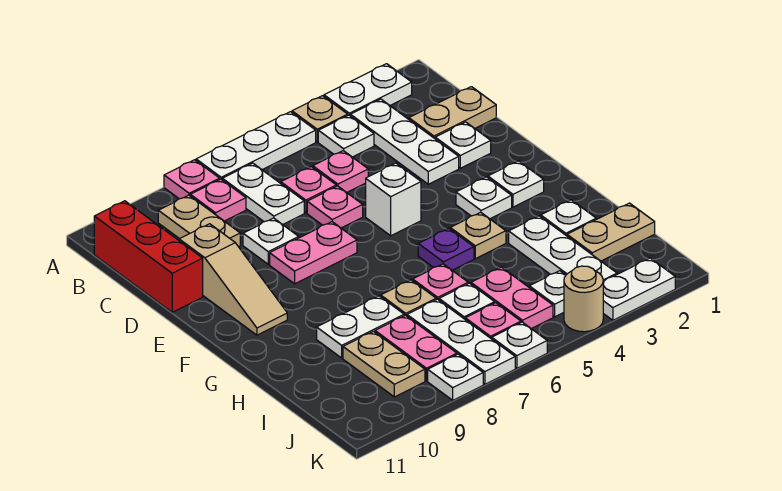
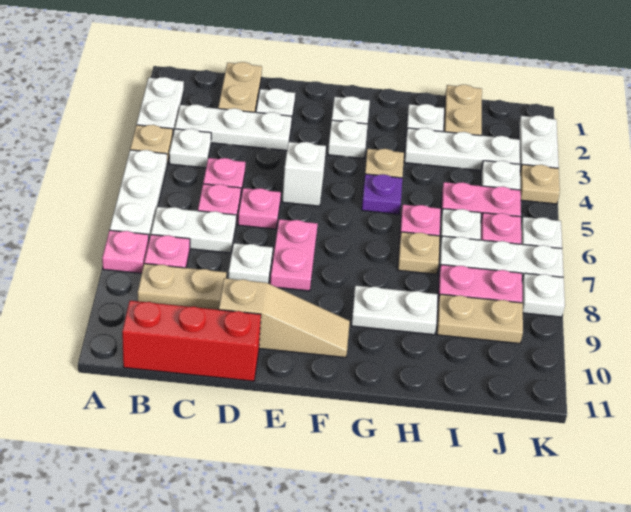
white 1x2 plate [317,296,404,358] -> white 1x2 plate turned to [351,285,438,335]
tan 1x1 round brick [564,266,603,332] -> tan 1x1 plate [520,165,560,204]

